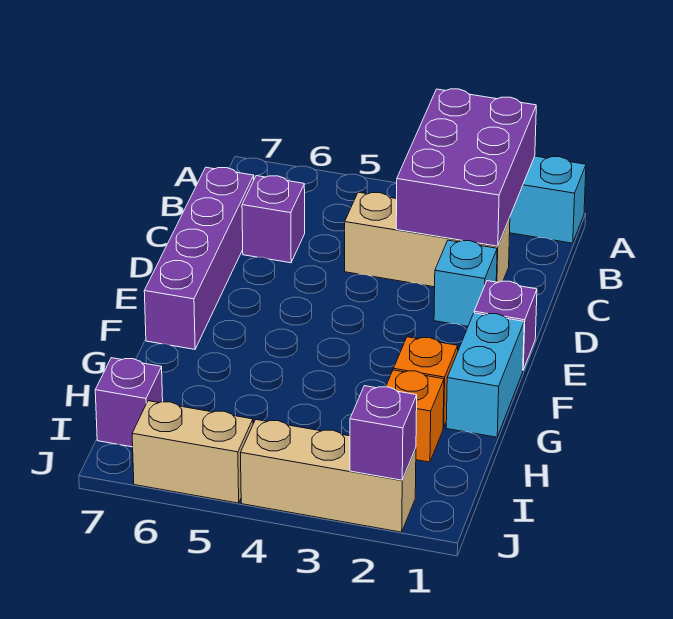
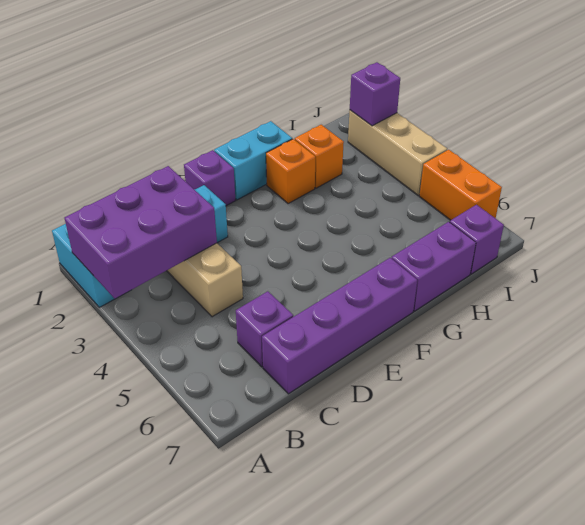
none -> purple 1x2 brick [392,222,476,311]
tan 1x2 brick [132,401,253,503] -> orange 1x2 brick [419,150,502,220]

